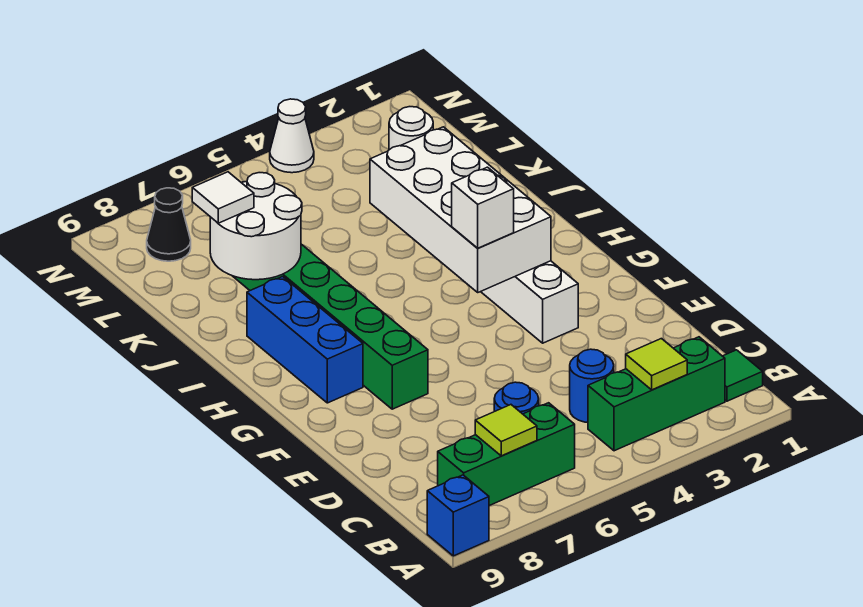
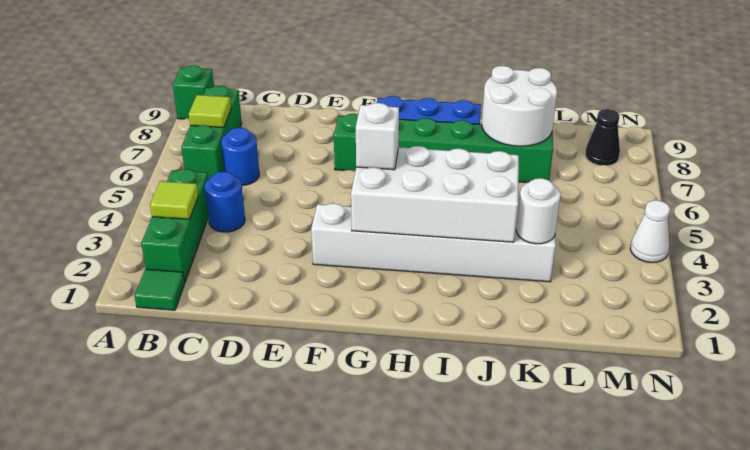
blue 1x1 brick [427,475,489,556] -> green 1x1 brick [173,65,214,119]
white 1x1 tile [192,172,254,223] -> none

